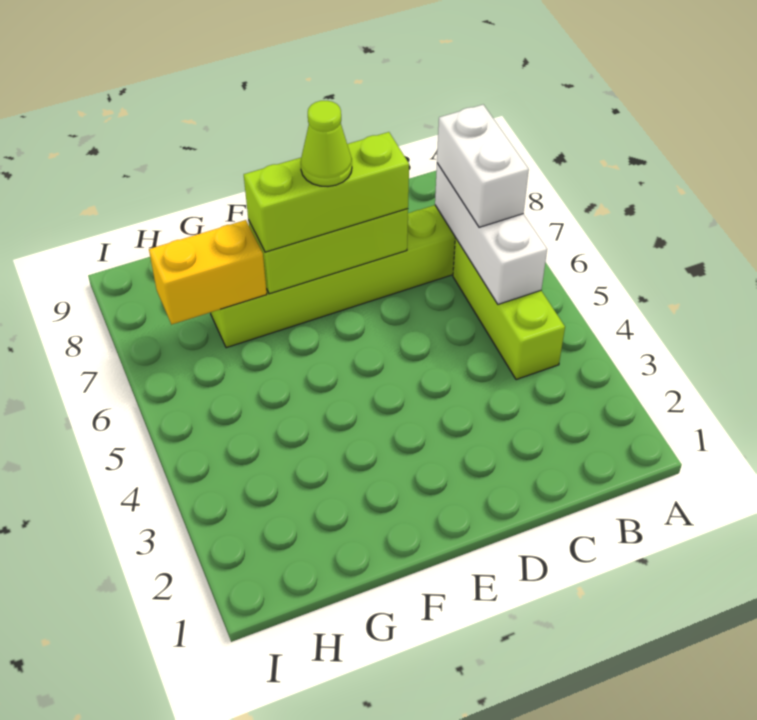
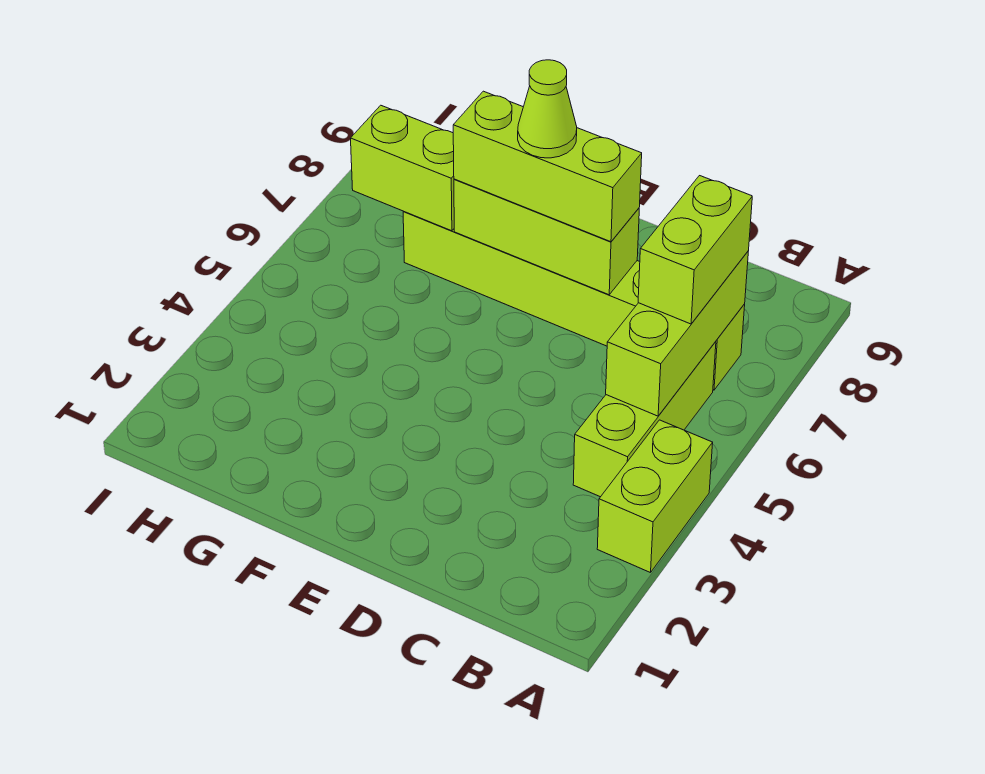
none -> lime 1x2 brick [597,420,713,573]
white 1x3 brick [435,163,547,304] -> lime 1x3 brick [606,252,748,416]
white 1x2 brick [437,105,529,227] -> lime 1x2 brick [638,176,752,324]
yellow 1x2 brick [149,220,267,324] -> lime 1x2 brick [351,105,454,231]

